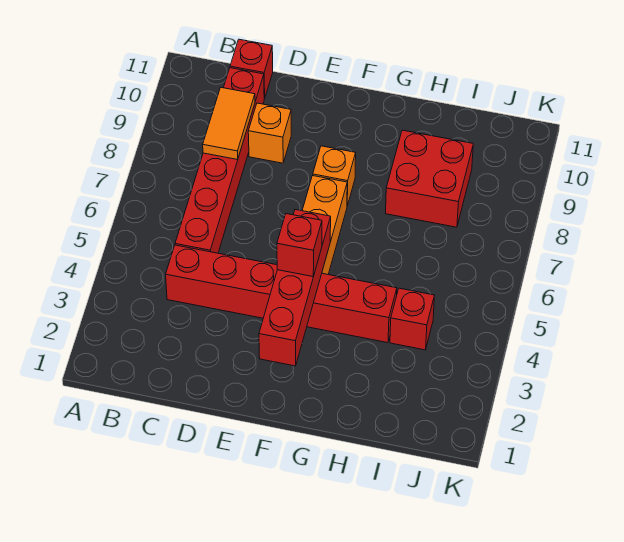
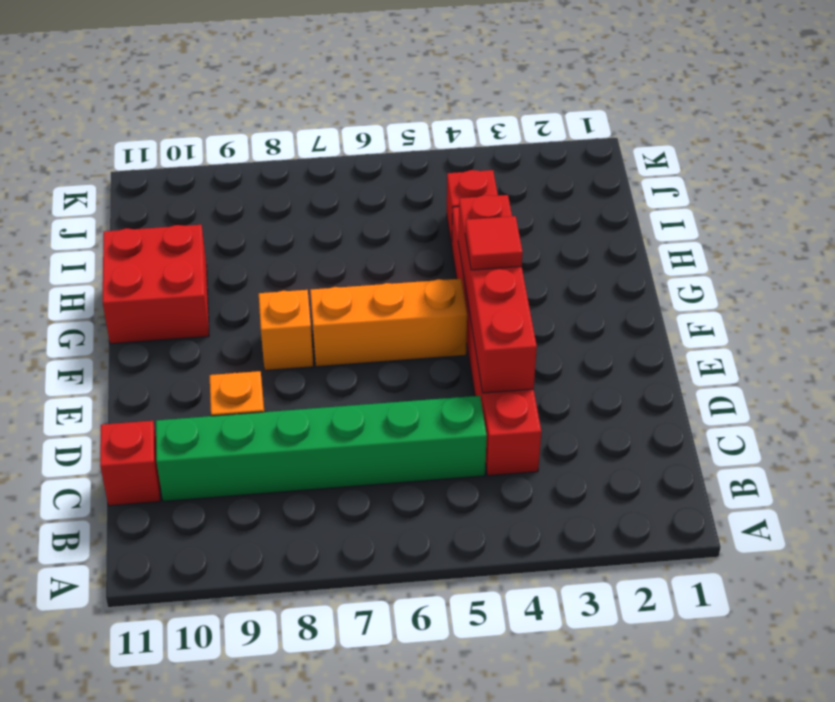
red 1x6 brick [175,68,264,253] -> green 1x6 brick [156,396,487,501]
orange 1x2 tile [203,88,255,160] -> none
red 1x4 brick [259,210,331,366] -> red 1x4 brick turned to [458,195,537,393]
red 1x1 brick [277,214,322,277] -> red 1x1 tile [465,216,523,270]
red 2x2 brick [386,130,473,227] -> red 2x2 brick moved to [103,225,209,344]

